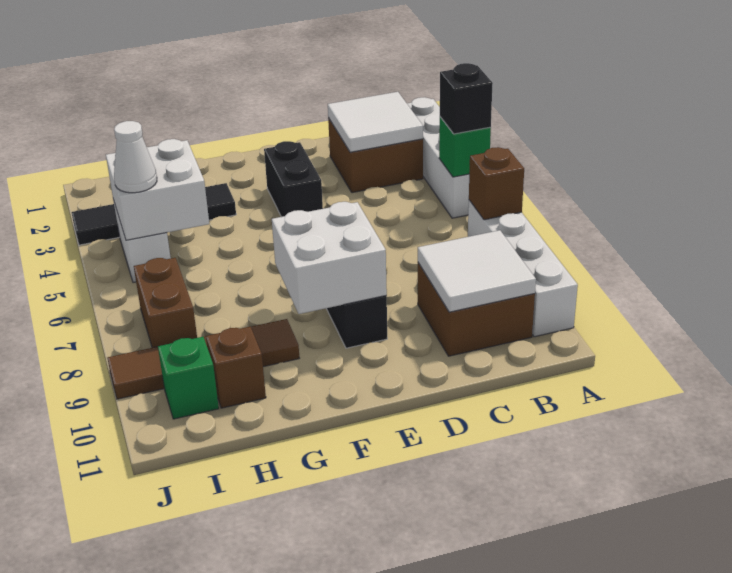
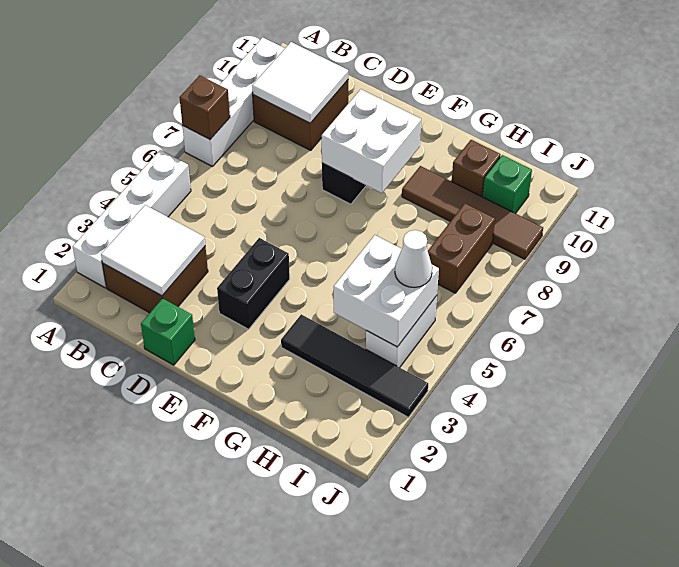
green 1x1 brick [439,117,491,177] -> green 1x1 brick moved to [141,298,195,365]
black 1x1 brick [440,63,493,134] -> none

